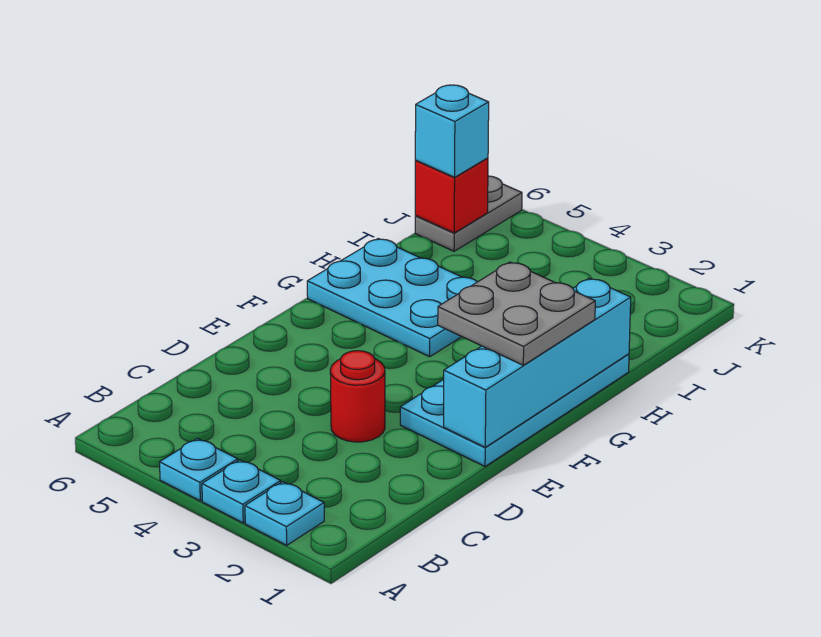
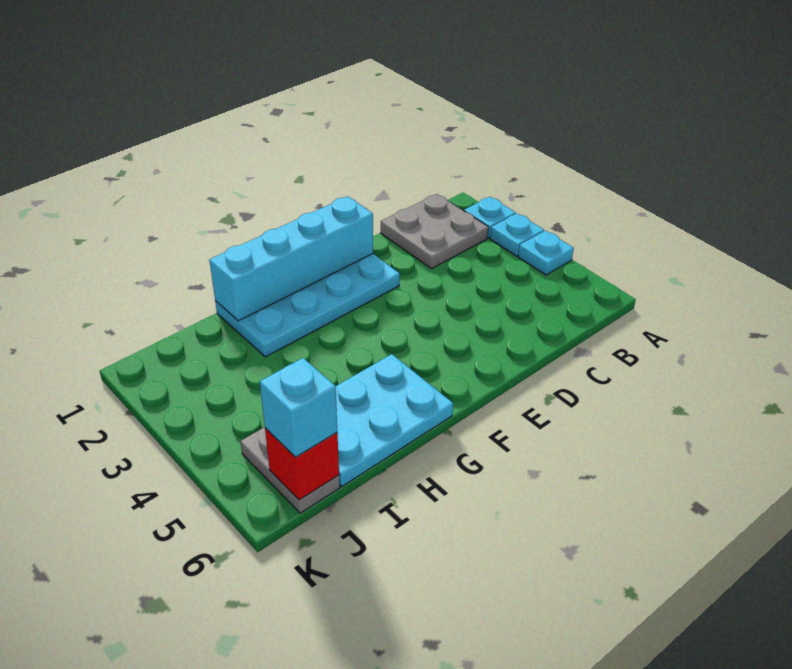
red 1x1 round brick [330,351,385,442] -> none
grey 2x2 plate [438,262,595,365] -> grey 2x2 plate moved to [381,194,488,269]
cyan 2x3 plate [307,239,477,357] -> cyan 2x3 plate turned to [336,354,453,486]
grey 1x2 plate [415,176,522,251] -> grey 1x2 plate turned to [240,427,340,513]

